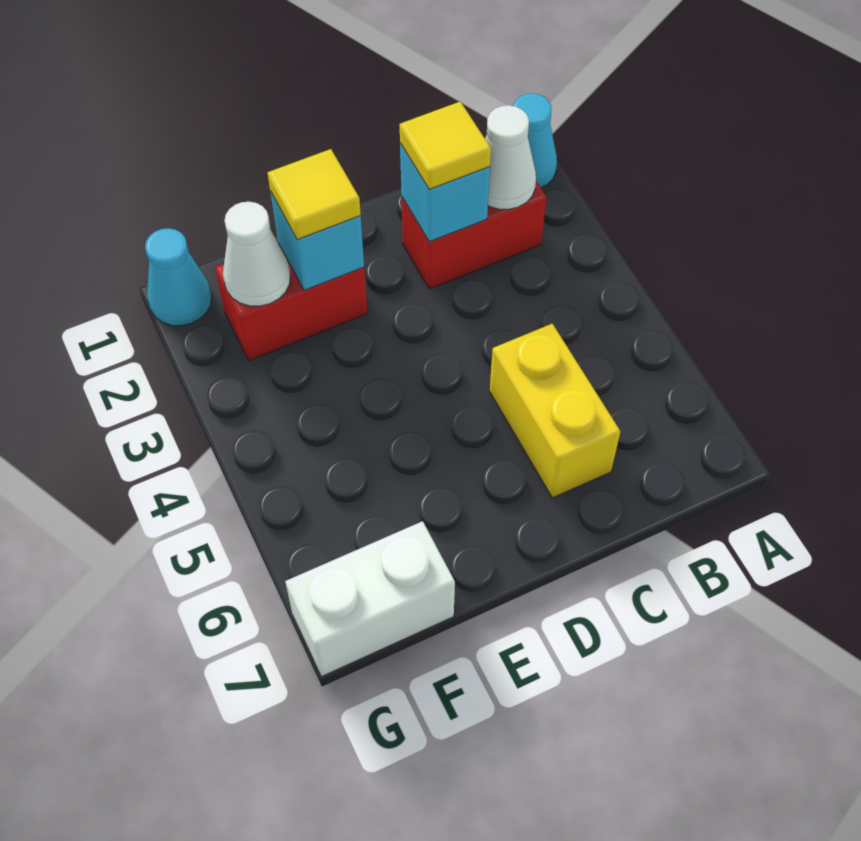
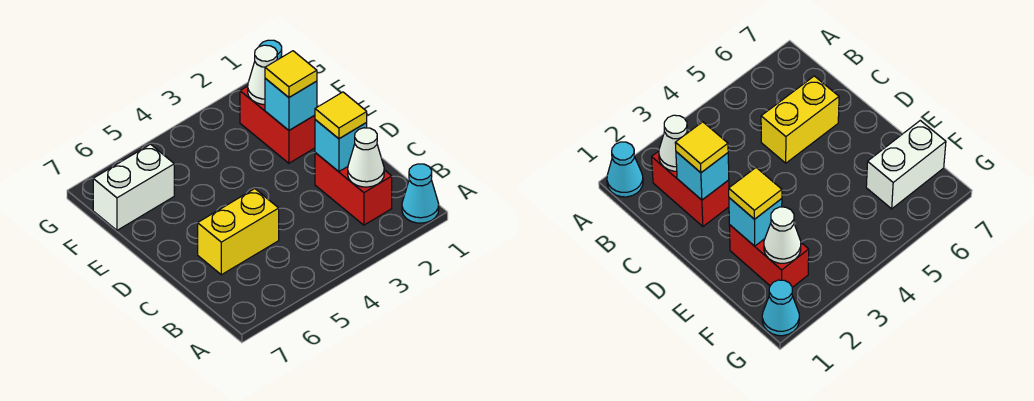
white 1x2 brick [285,521,455,677] -> white 1x2 brick turned to [93,144,174,230]

